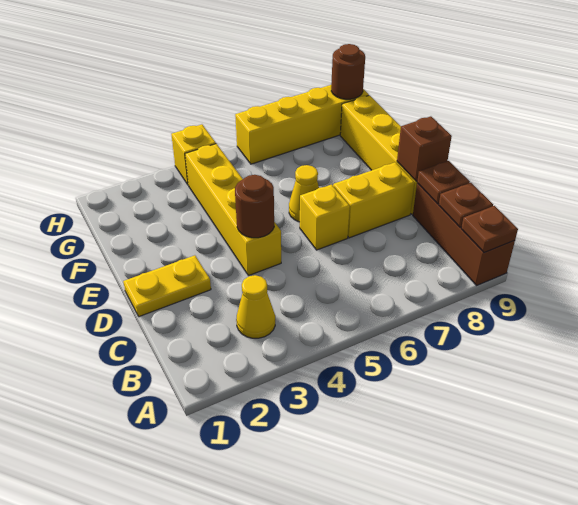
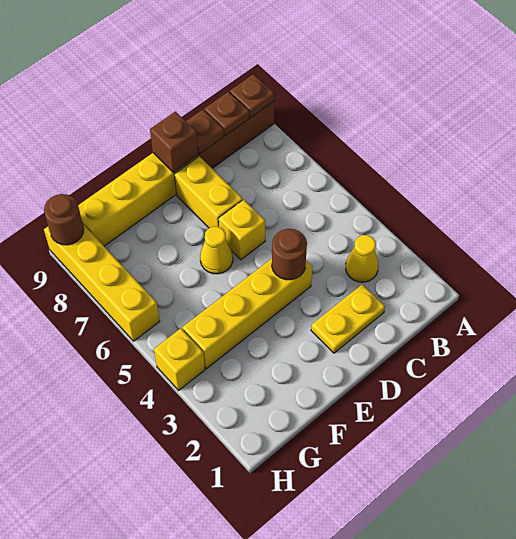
yellow 1x2 plate [123,255,211,317] -> yellow 1x2 plate turned to [311,284,385,353]

